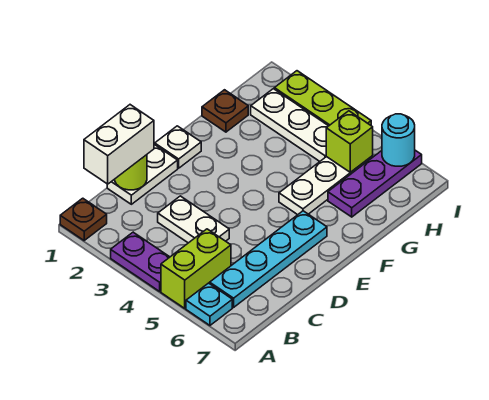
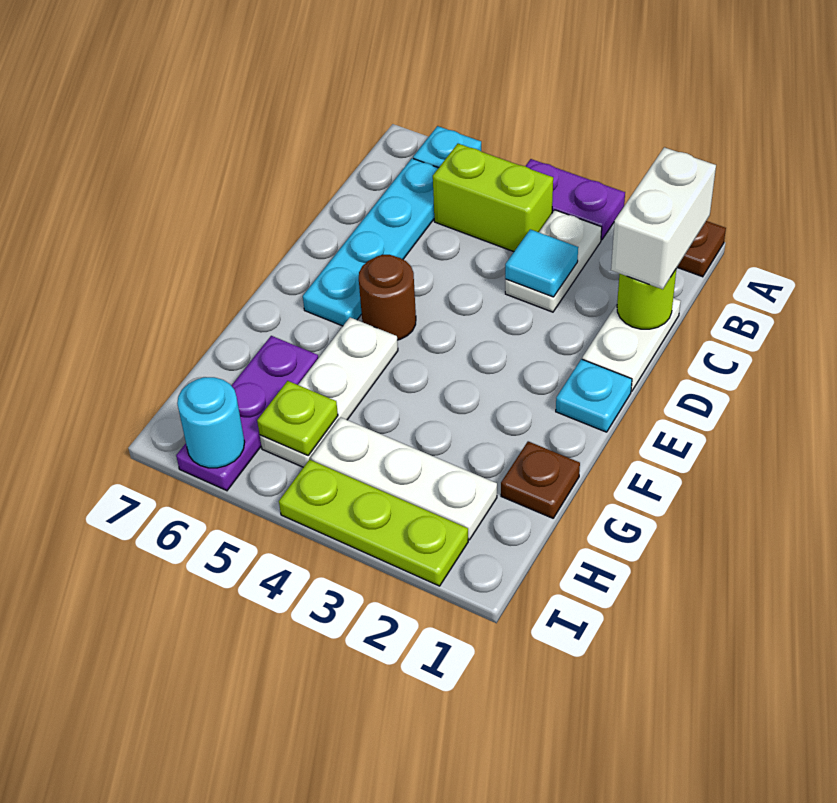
lime 1x2 brick [161,229,231,308] -> lime 1x2 brick turned to [433,144,553,252]
white 1x2 plate [158,196,229,243] -> white 1x2 plate turned to [505,210,602,312]
none -> cyan 1x1 tile [505,229,578,297]
white 1x1 plate [155,126,201,168] -> cyan 1x1 plate [556,359,632,432]
none -> brown 1x1 round brick [359,255,416,340]
lime 1x1 brick [326,111,373,172] -> lime 1x1 plate [257,381,338,456]

